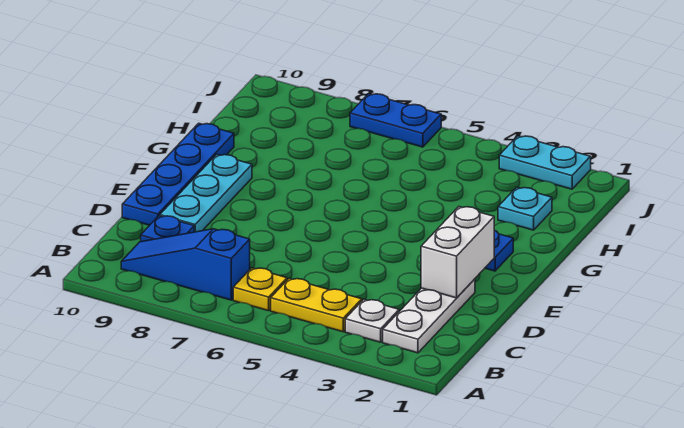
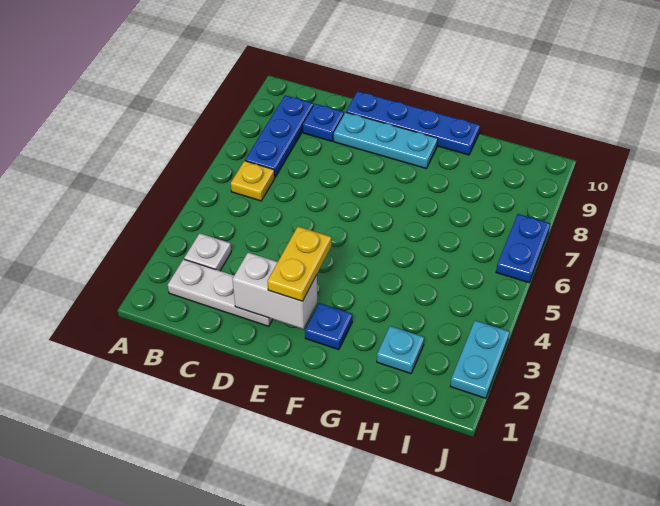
yellow 1x2 plate [271,278,362,332] -> yellow 1x2 plate moved to [267,227,331,301]
blue 1x3 slope [121,229,250,300] -> blue 1x3 plate [245,95,314,177]

